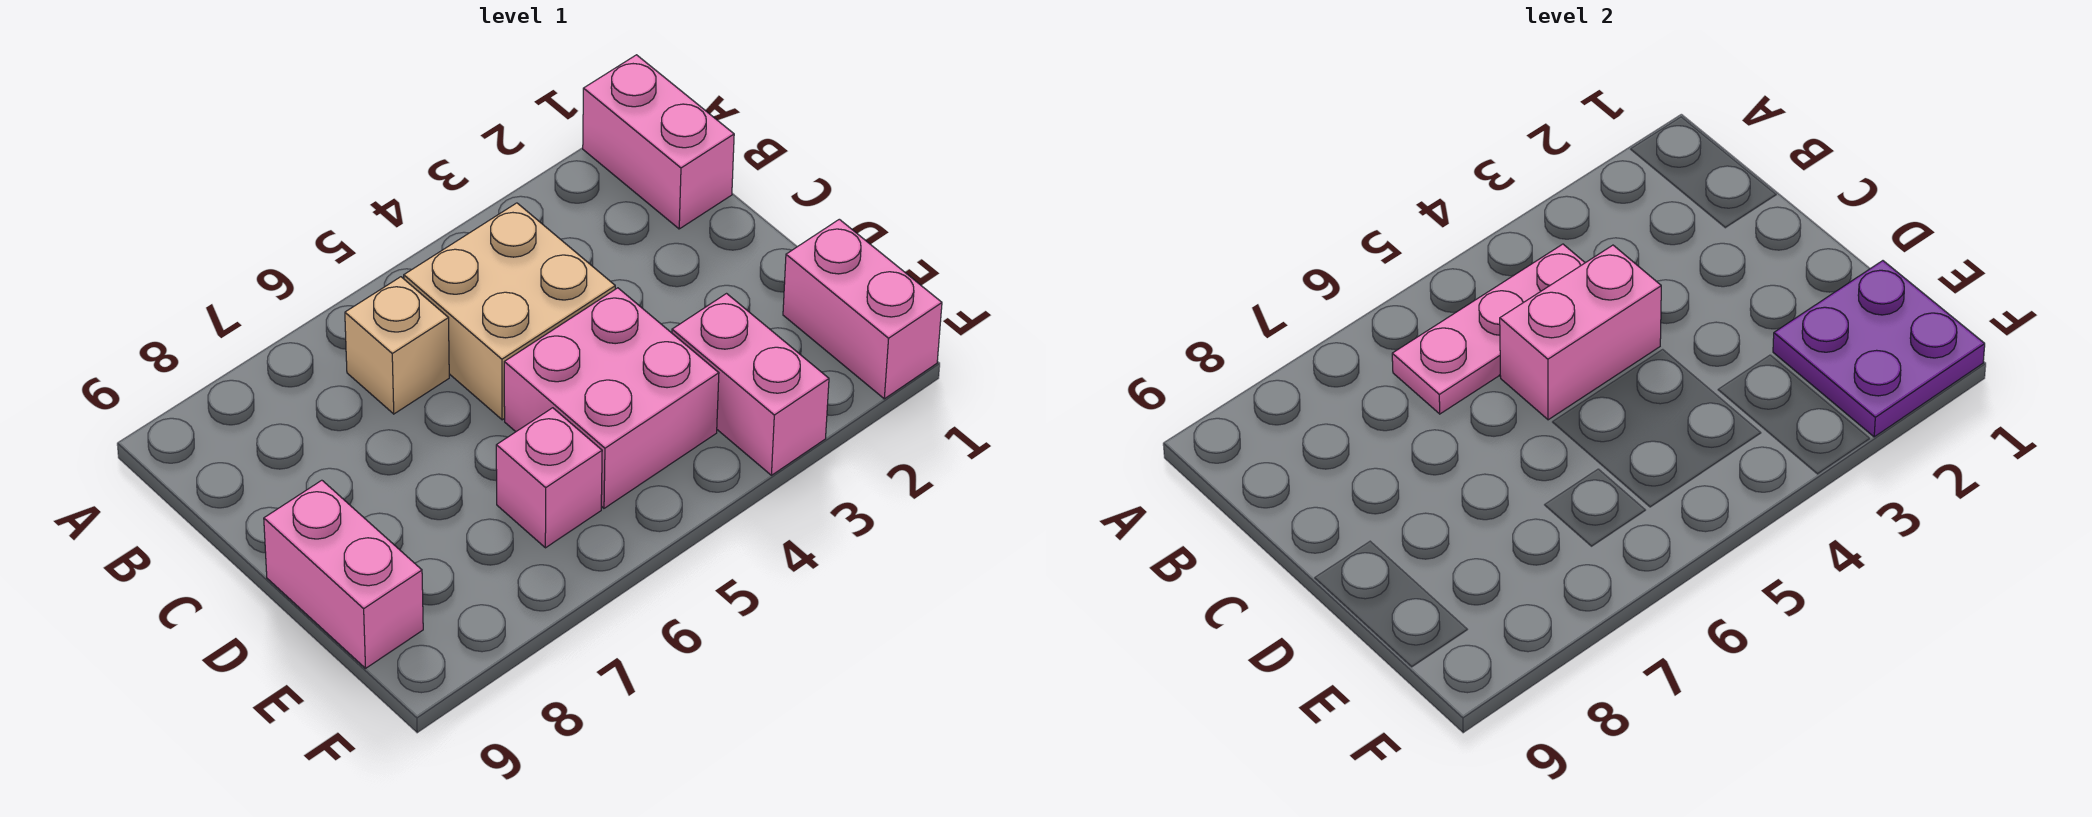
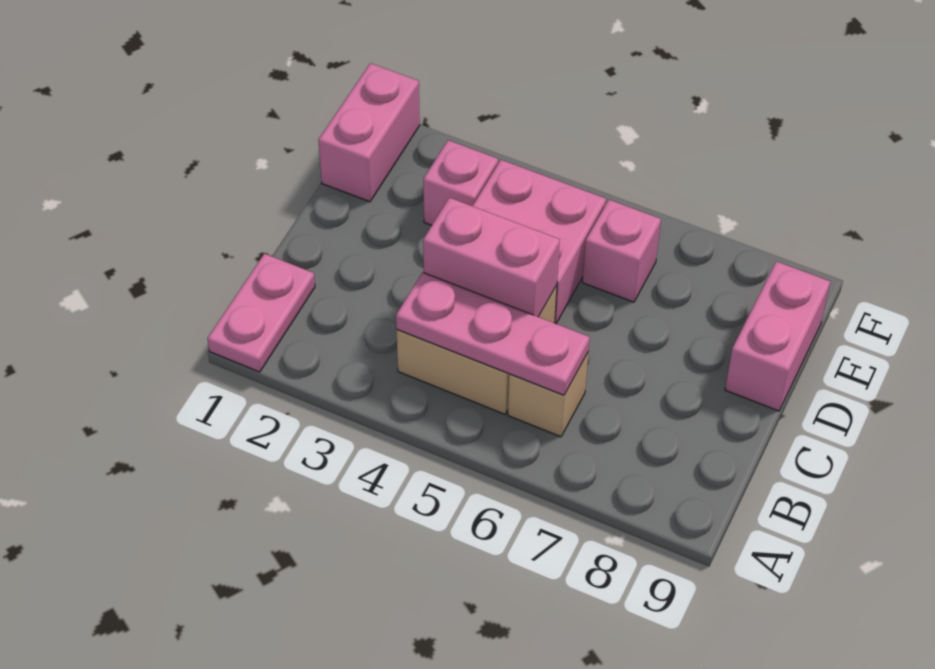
pink 1x2 brick [583,55,734,229] -> pink 1x2 plate [207,254,315,372]
purple 2x2 plate [1773,261,1985,437] -> none
pink 1x2 brick [672,294,829,475] -> pink 1x1 brick [423,140,498,225]

